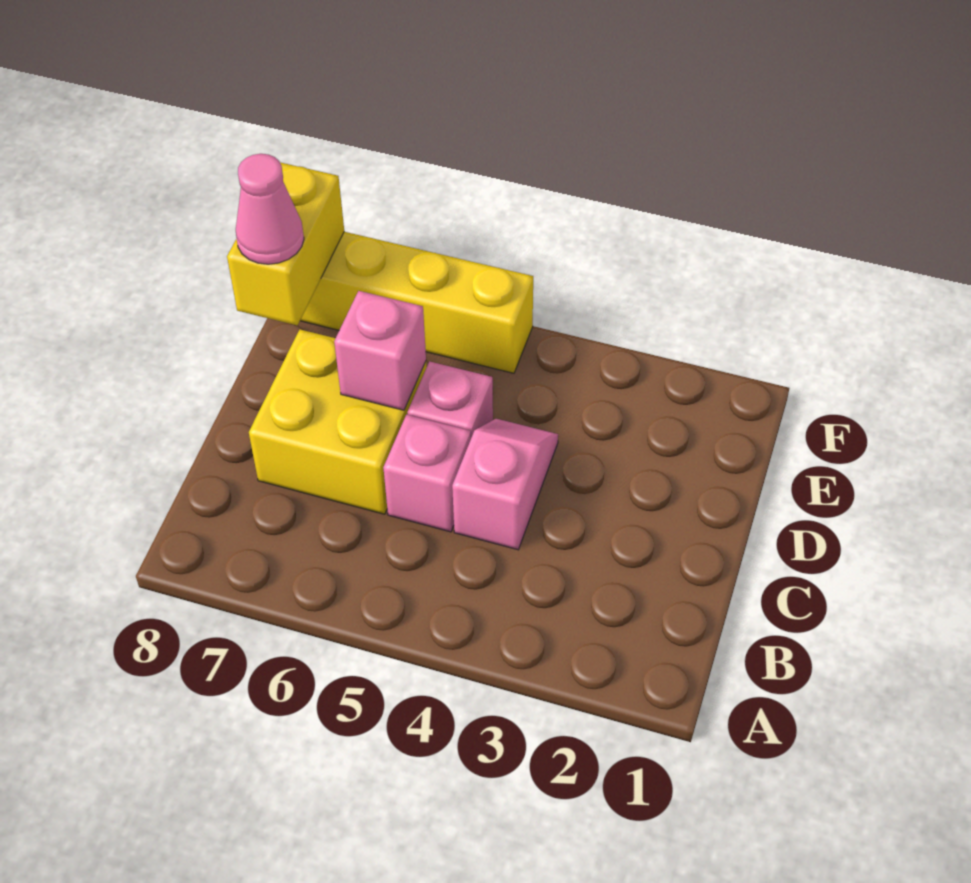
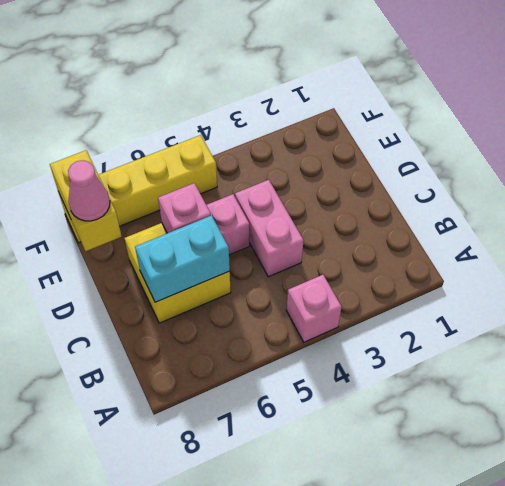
pink 1x2 slope [452,419,558,550] -> pink 1x2 brick [235,180,304,277]
pink 1x1 brick [383,415,471,532] -> pink 1x1 brick moved to [286,275,342,342]
none -> cyan 1x2 brick [135,216,230,302]

